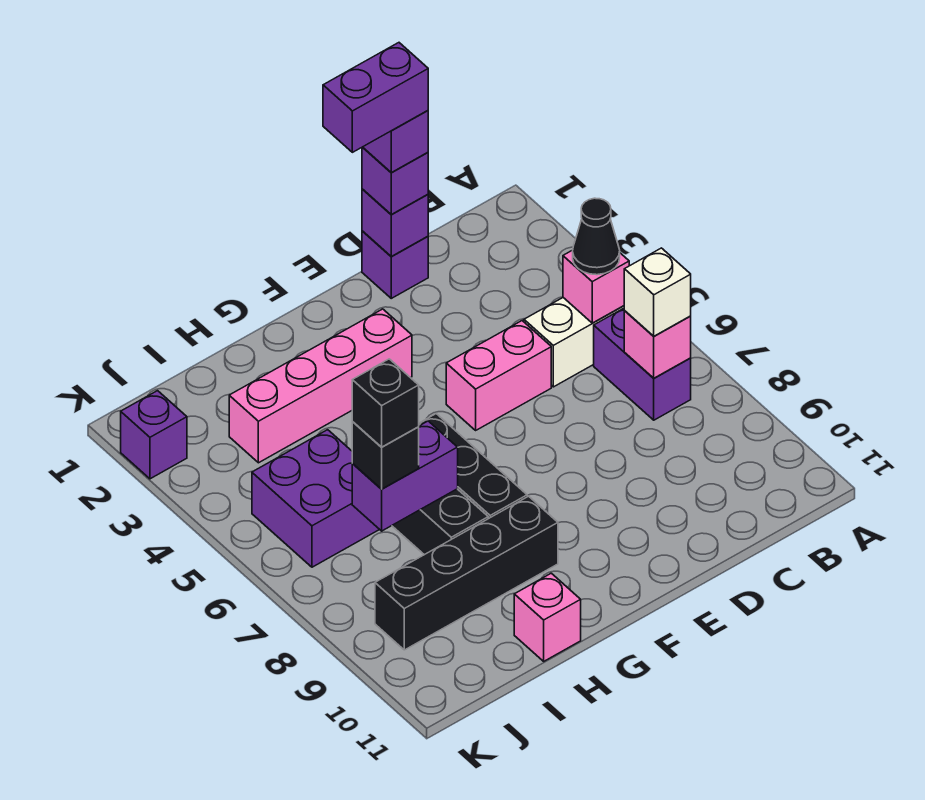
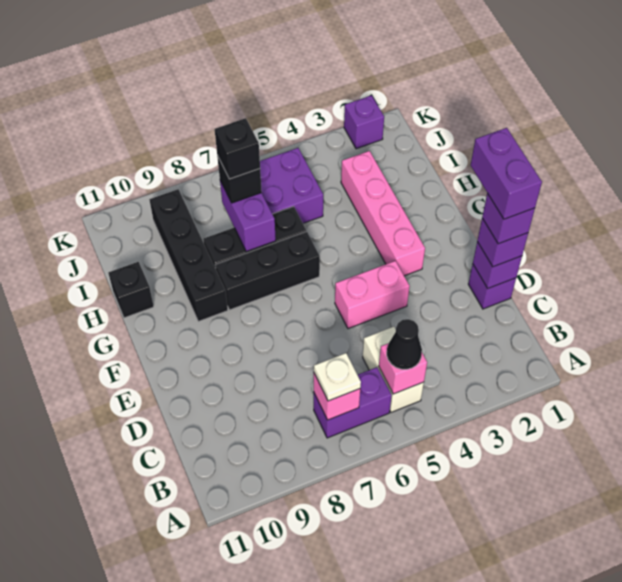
white 1x1 brick [624,248,691,336] -> white 1x1 plate [314,353,361,401]
pink 1x2 brick [446,321,551,430] -> pink 1x2 brick turned to [335,261,409,329]
pink 1x1 brick [514,573,581,661] -> black 1x1 brick [108,262,154,318]

